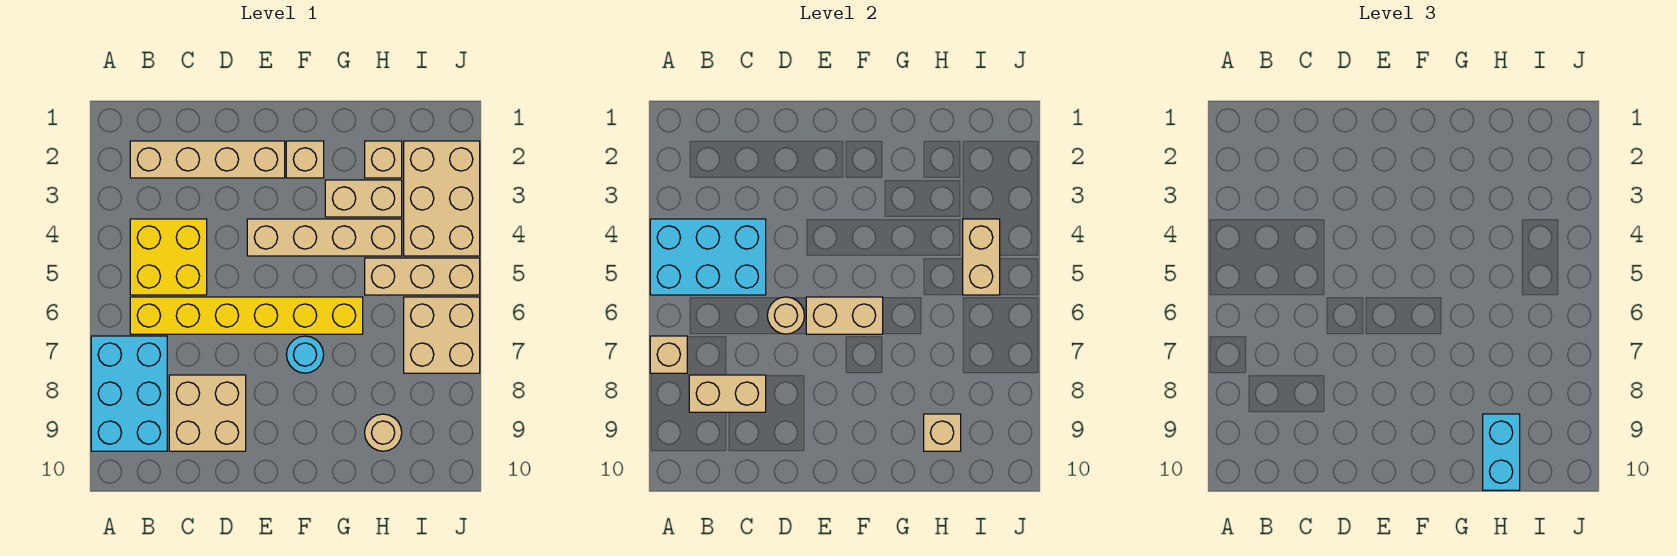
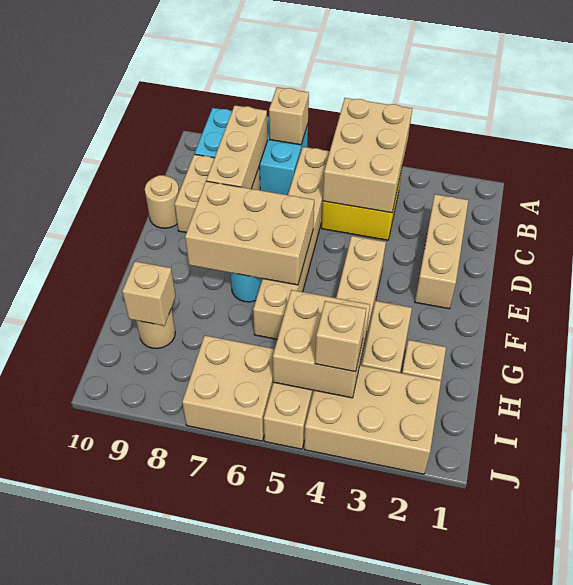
cyan 2x3 brick [650,219,766,295] -> tan 2x3 brick [323,98,412,213]
tan 1x4 brick [130,141,285,178] -> tan 1x3 brick [415,194,468,309]
yellow 1x6 brick [130,297,363,334] -> tan 1x6 brick [253,147,330,339]
tan 1x2 brick [689,375,766,412] -> tan 1x3 brick [206,105,268,189]
tan 1x1 round brick [767,297,805,334] -> tan 1x1 round brick moved to [145,175,179,228]
tan 1x2 brick [806,297,883,334] -> tan 2x3 brick [185,181,314,285]
tan 1x1 brick [286,141,324,178] -> tan 1x1 brick moved to [315,301,366,372]
cyan 1x2 brick [1483,414,1520,490] -> none
tan 1x2 brick [963,219,1000,295] -> tan 2x2 brick [273,290,370,398]

